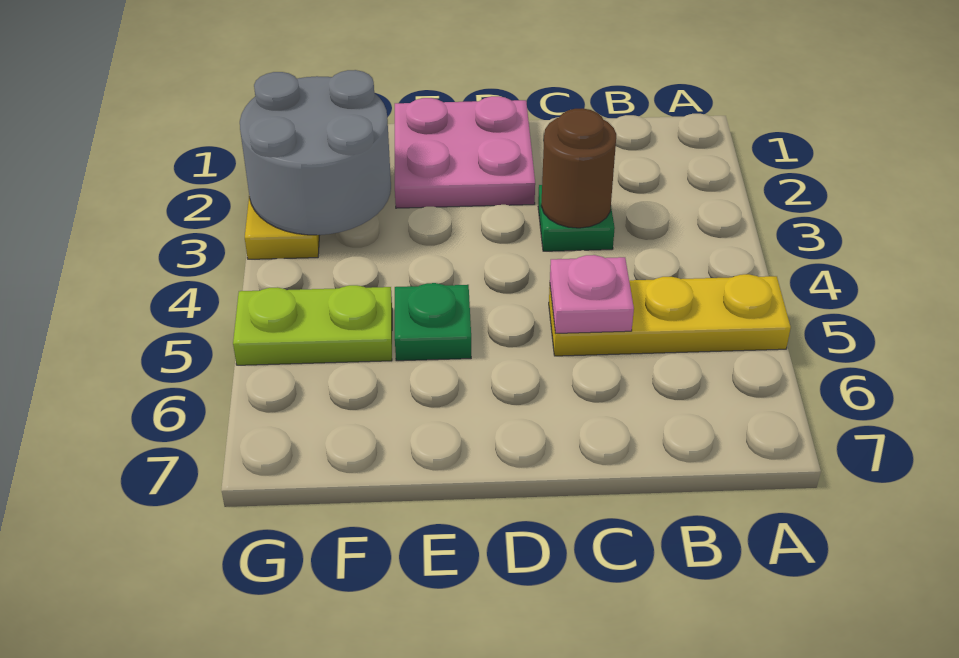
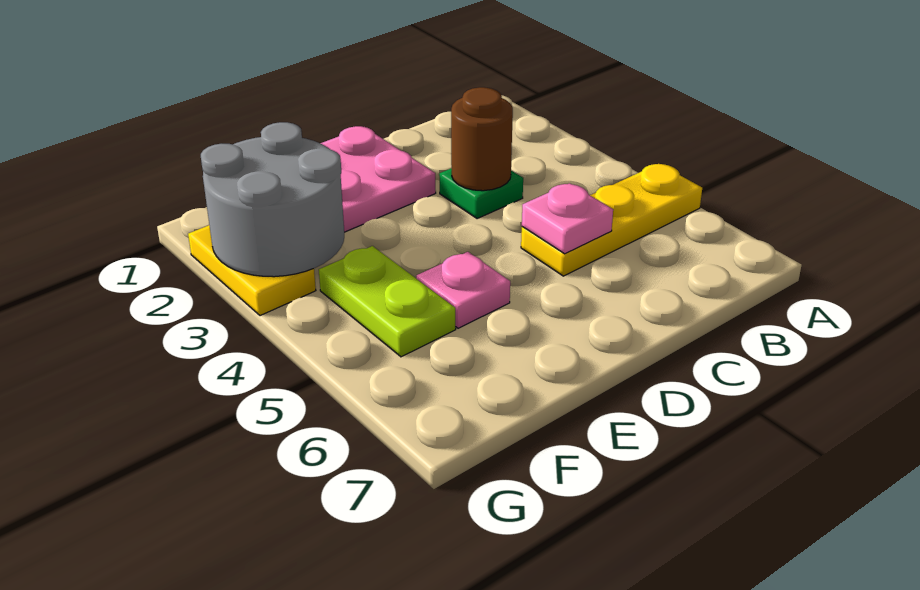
green 1x1 plate [395,283,471,361] -> pink 1x1 plate [416,252,510,328]
lime 1x2 plate [233,285,392,365] -> lime 1x2 plate turned to [319,246,456,357]

